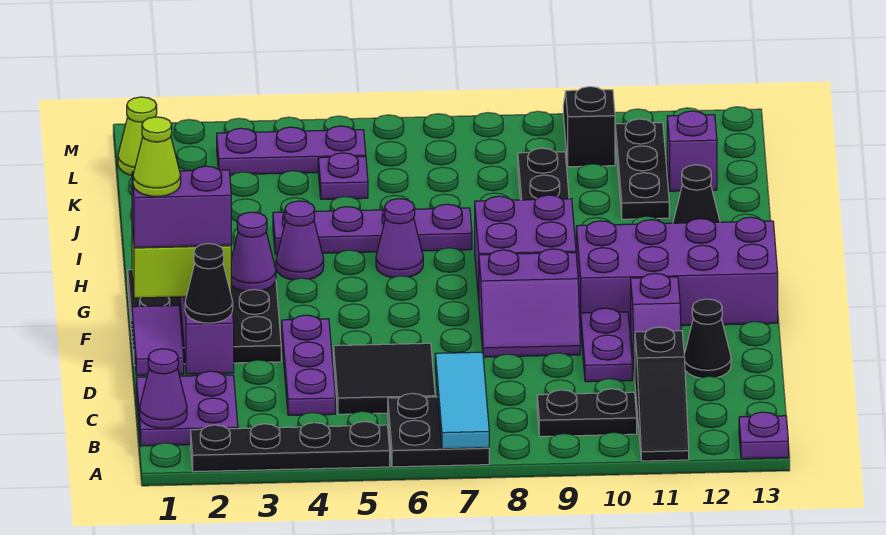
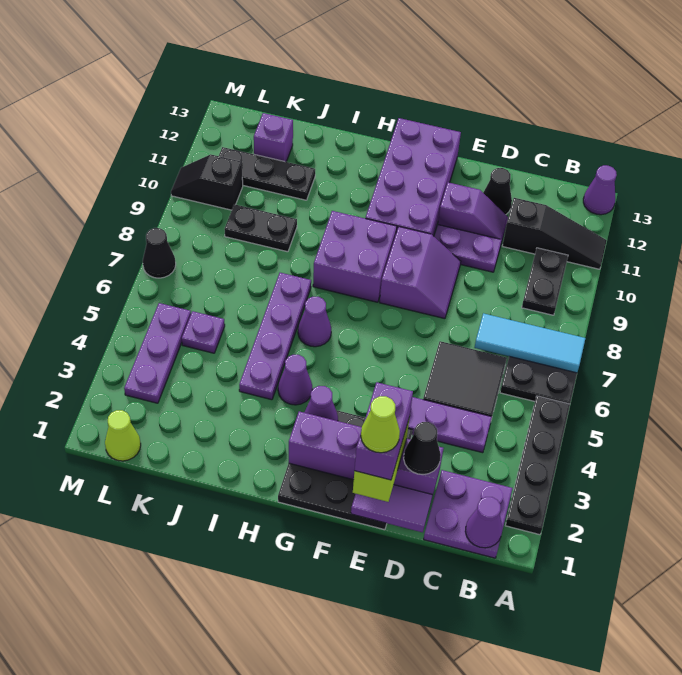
purple 1x1 plate [739,412,788,459] -> purple 1x1 cone [583,165,617,215]
black 1x1 cone [673,165,720,223] -> black 1x1 cone moved to [143,228,176,278]

